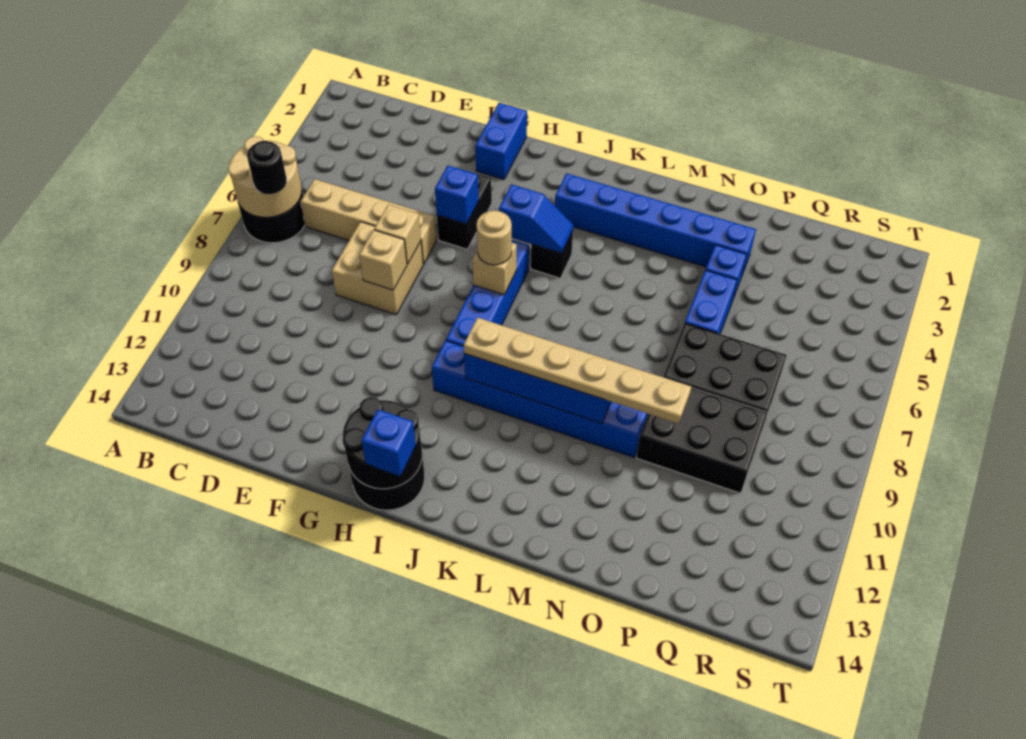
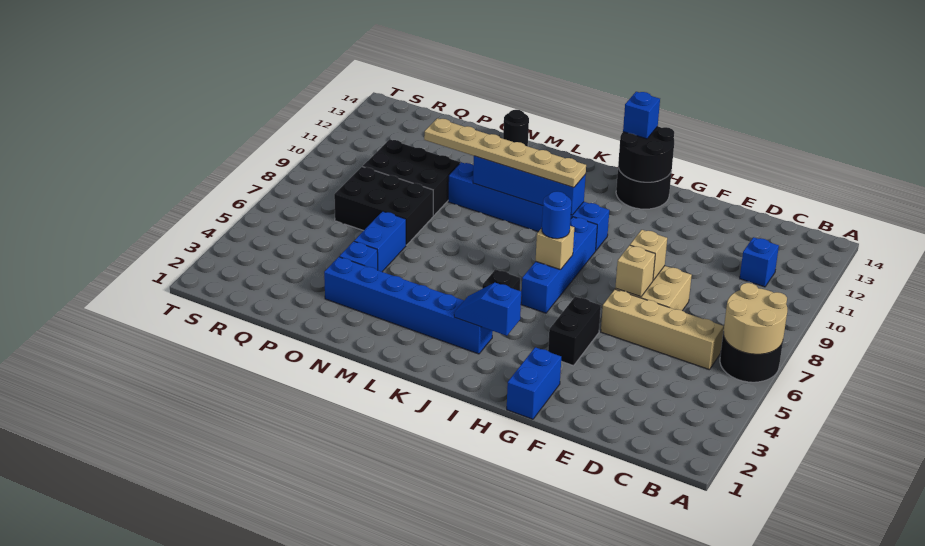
black 1x1 round brick [247,141,287,194] -> black 1x1 round brick moved to [503,110,529,146]
blue 1x1 brick [435,166,479,224] -> blue 1x1 brick moved to [740,237,779,287]
blue 1x2 slope [499,184,573,253] -> blue 1x2 slope moved to [454,283,521,336]
tan 1x1 round brick [477,211,512,265] -> blue 1x1 round brick [542,191,571,239]

